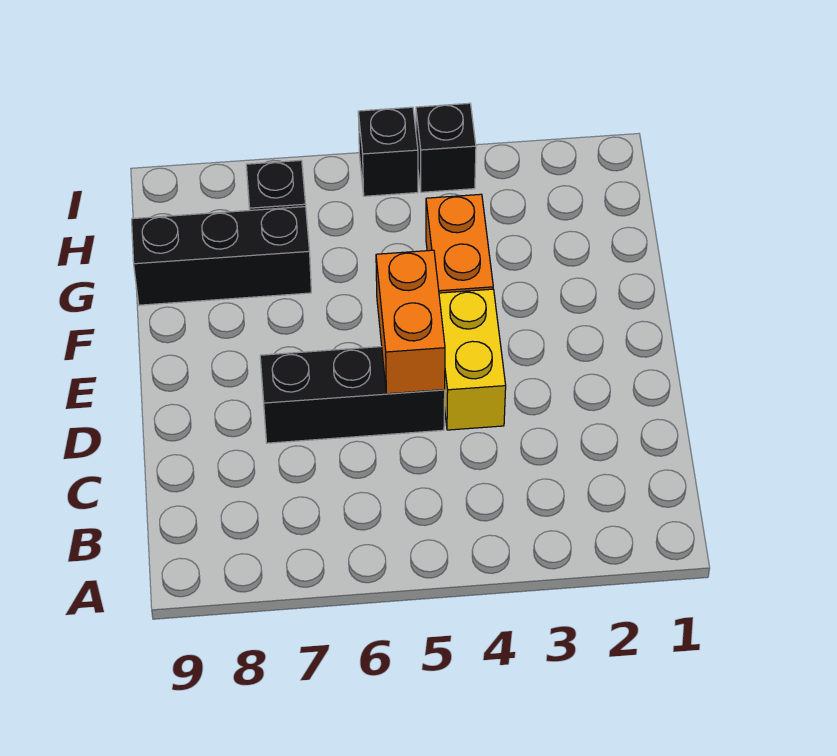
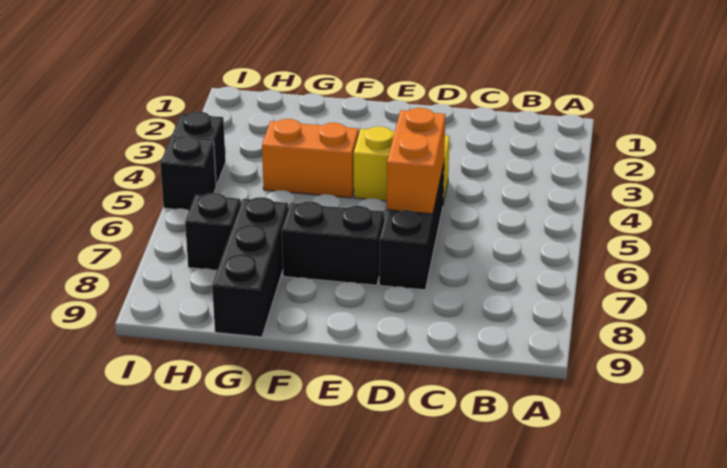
orange 1x2 brick [376,250,445,394] -> orange 1x2 brick turned to [387,108,446,214]
none -> black 1x2 brick [282,201,384,285]

